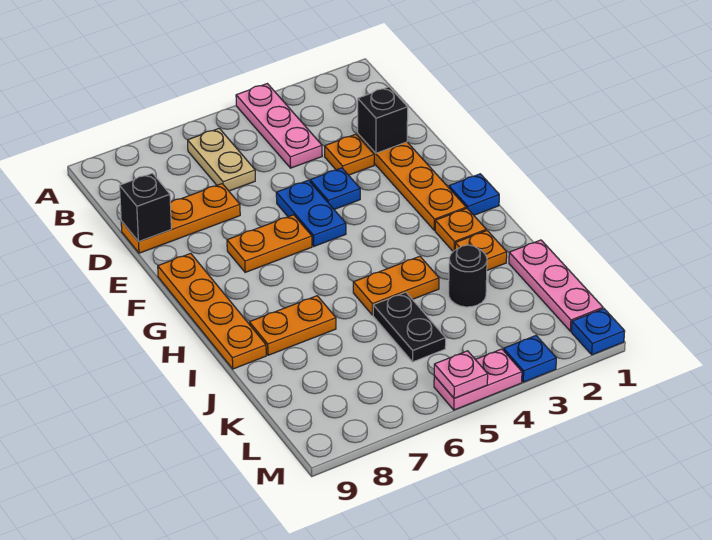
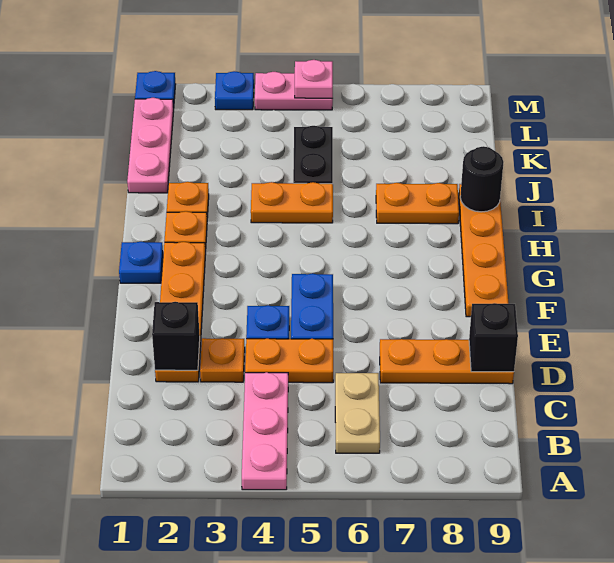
orange 1x2 plate [227,215,312,272] -> orange 1x2 plate moved to [245,338,333,383]
black 1x1 round brick [449,245,487,307] -> black 1x1 round brick moved to [460,146,503,212]

